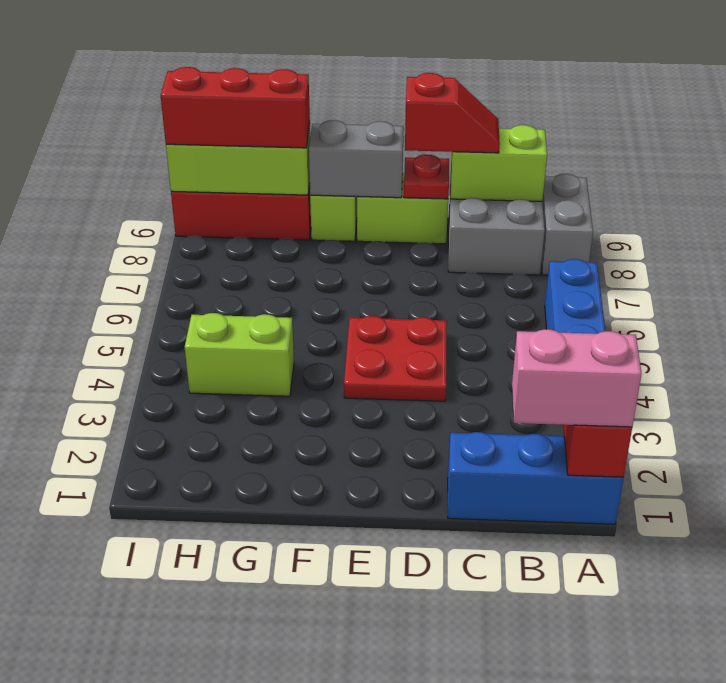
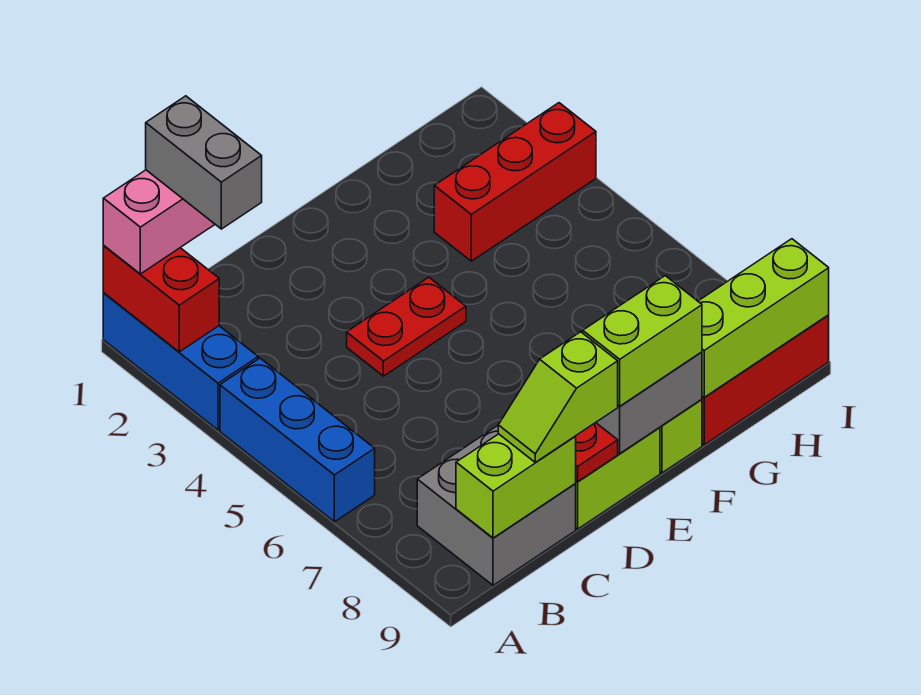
blue 1x3 brick [448,432,623,524] -> blue 1x3 brick turned to [103,293,258,430]
grey 1x2 brick [541,174,593,275] -> grey 1x2 brick moved to [146,96,262,229]
red 1x2 slope [405,73,500,153] -> lime 1x2 slope [498,332,618,463]
red 2x2 plate [344,316,447,401] -> red 1x2 plate [347,277,466,376]
lime 1x2 brick [185,313,294,396] -> lime 1x2 brick moved to [583,276,702,406]
red 1x3 brick [160,67,310,148] -> red 1x3 brick moved to [434,103,596,261]

